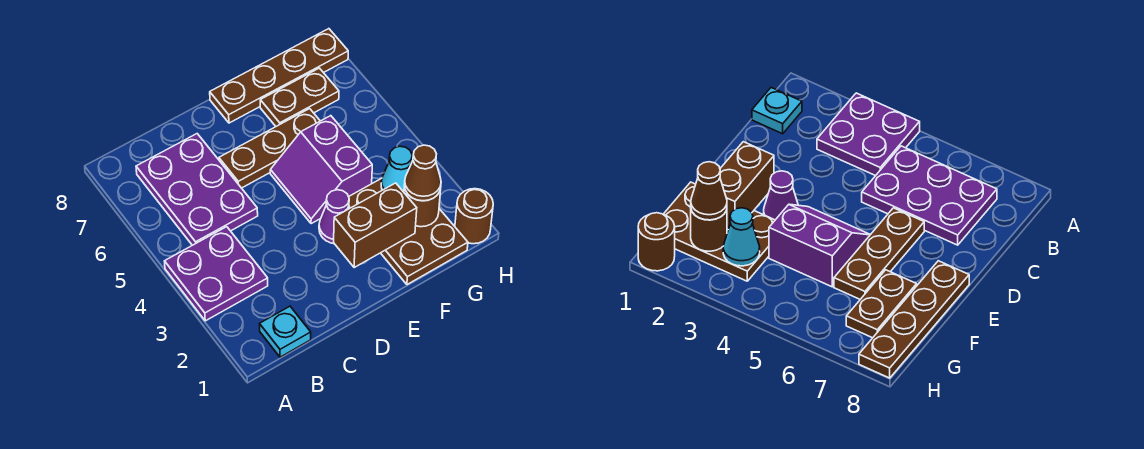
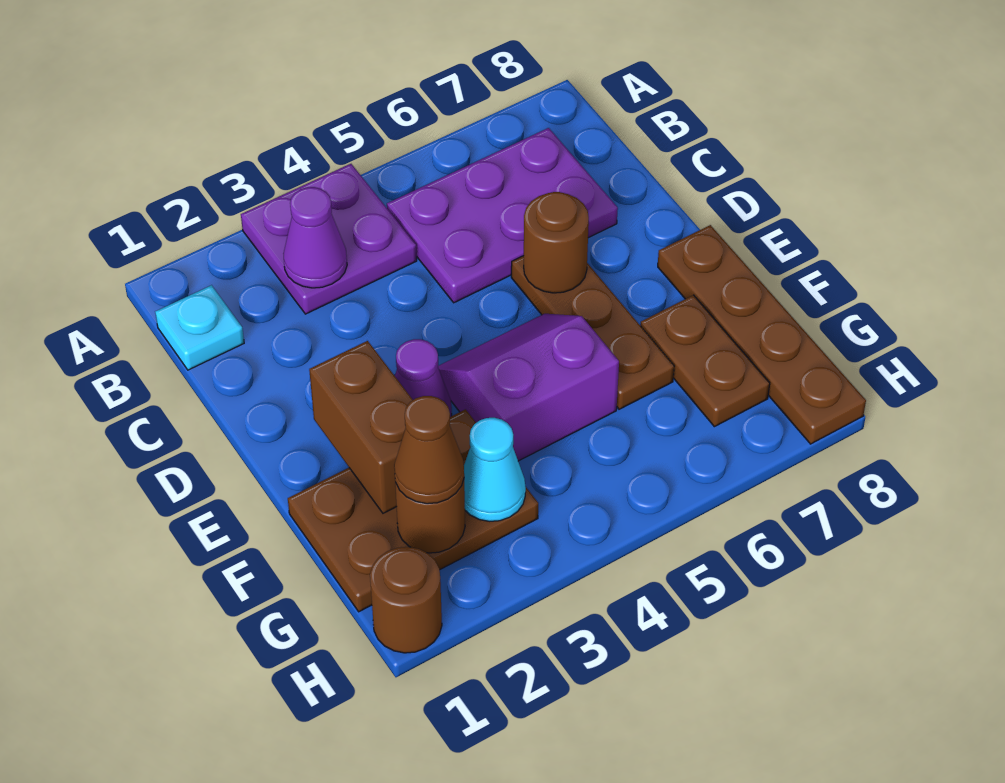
none -> purple 1x1 cone [283,187,347,288]
none -> brown 1x1 round brick [524,192,589,293]

